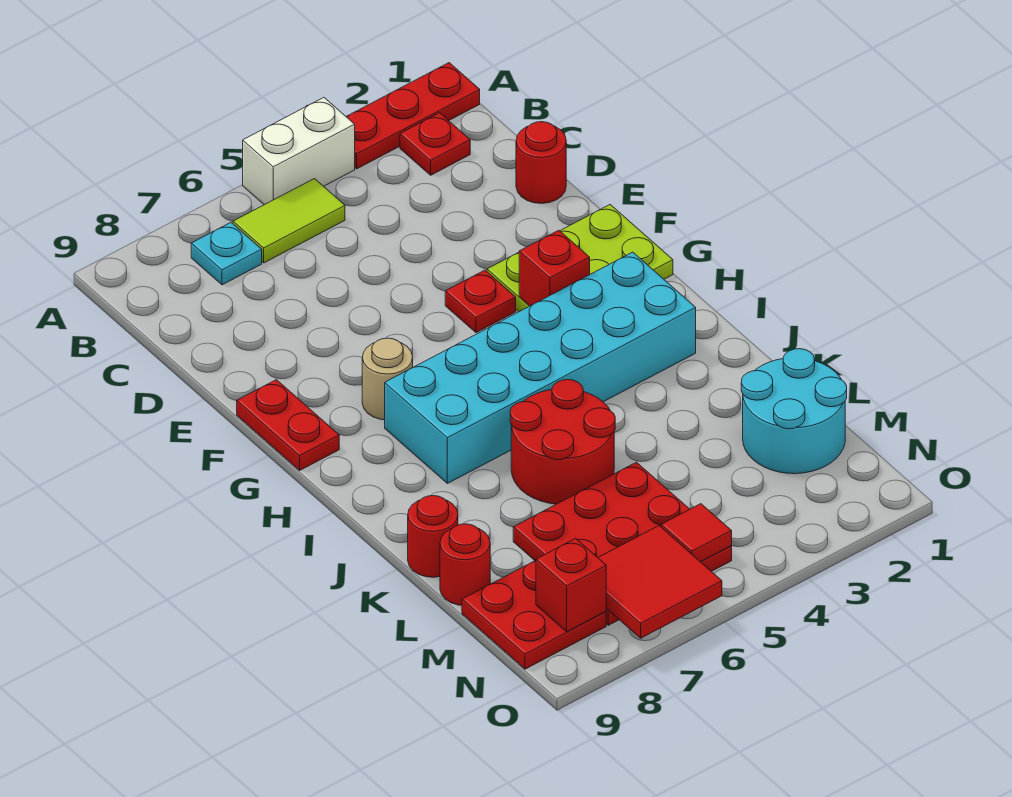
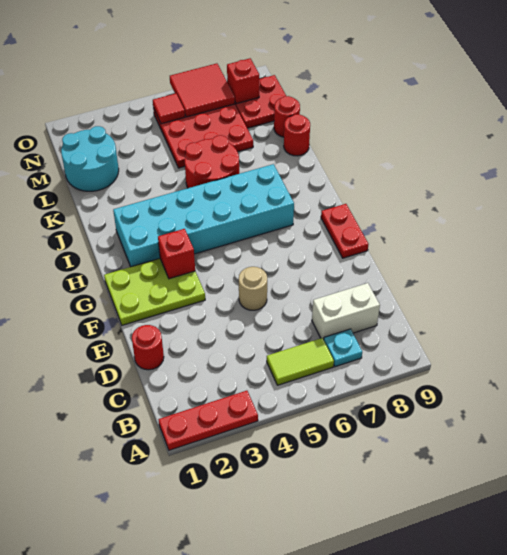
white 1x2 brick [243,97,355,205] -> white 1x2 brick moved to [312,283,380,339]
red 1x1 plate [400,113,470,175] -> none
red 1x1 plate [445,270,516,333] -> none
tan 1x1 round brick [362,338,413,420] -> tan 1x1 round brick moved to [239,267,267,310]

